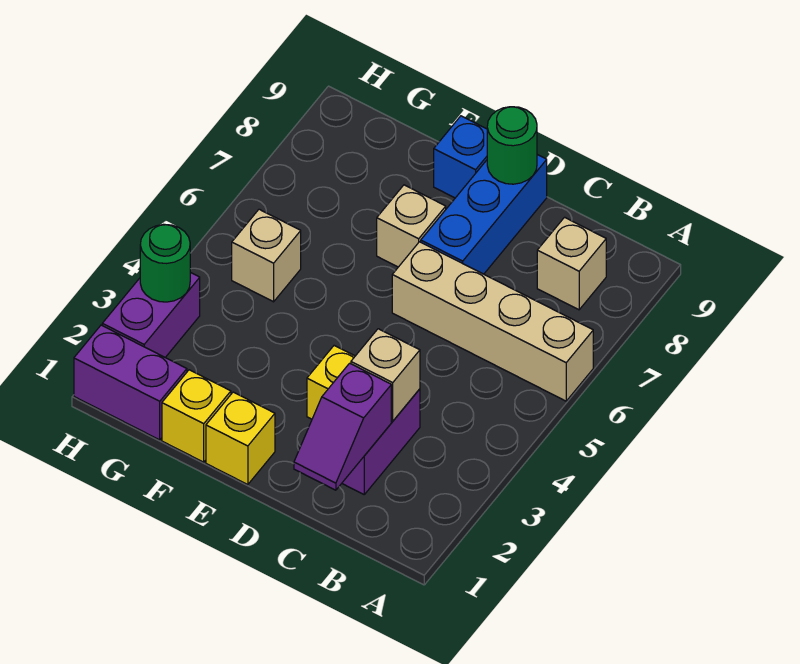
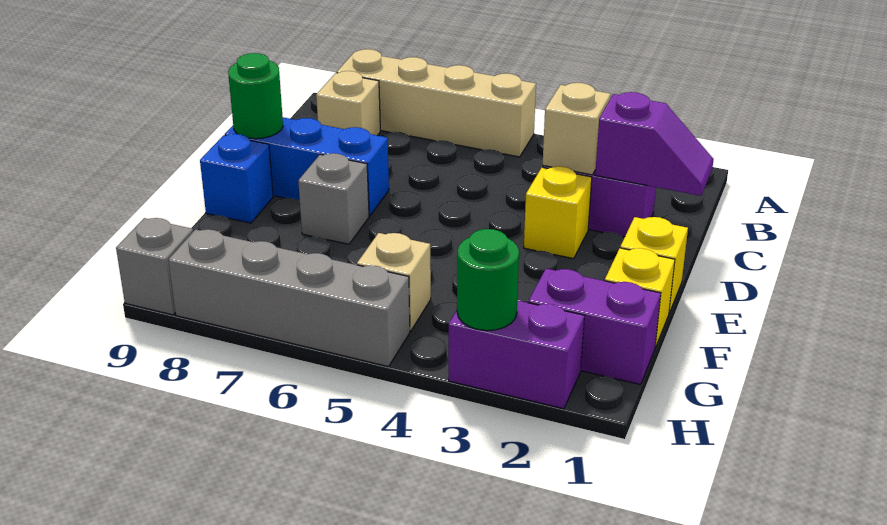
tan 1x4 brick [392,242,593,401] -> tan 1x4 brick turned to [337,49,536,157]
tan 1x1 brick [377,185,446,267] -> grey 1x1 brick [298,153,369,244]
purple 1x2 brick [74,325,187,440] -> purple 1x2 brick turned to [528,269,661,384]
none -> grey 1x4 brick [168,229,410,367]
none -> grey 1x1 brick [116,218,193,315]

